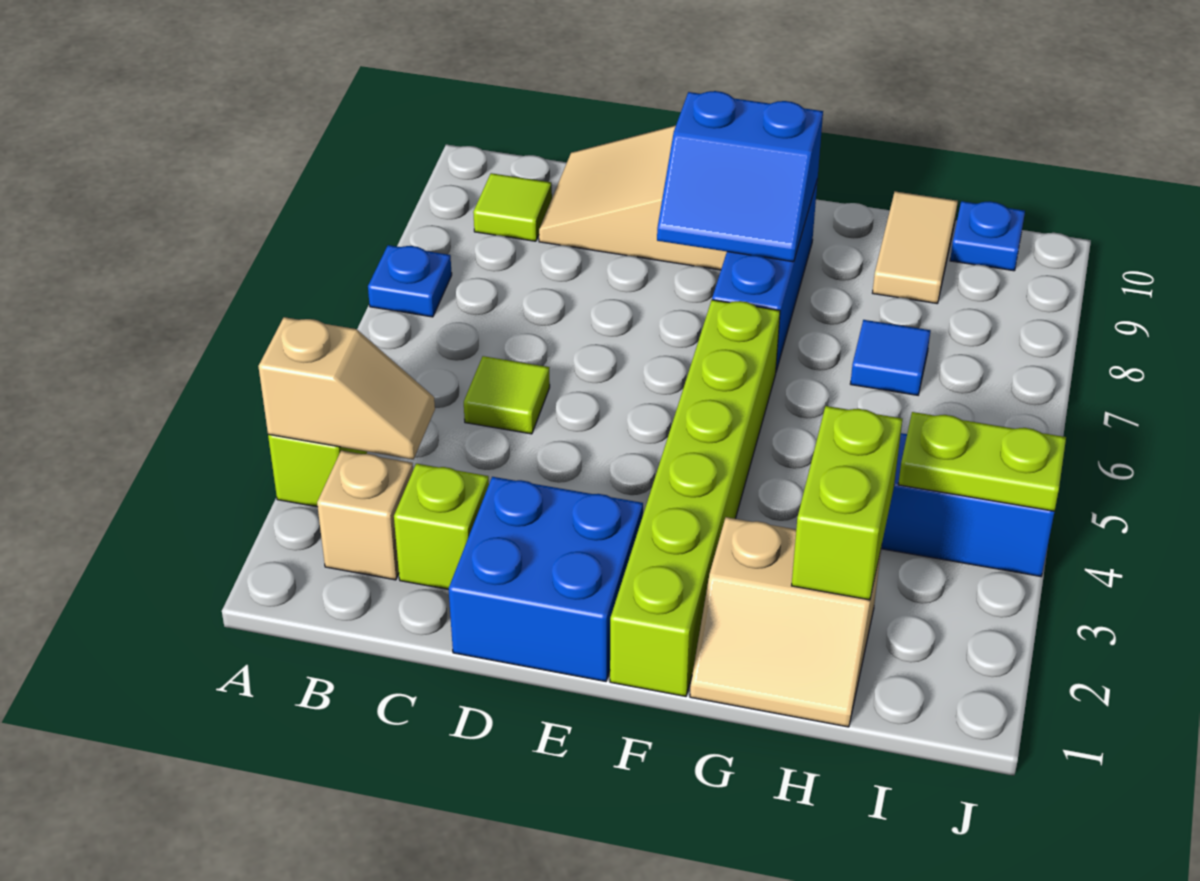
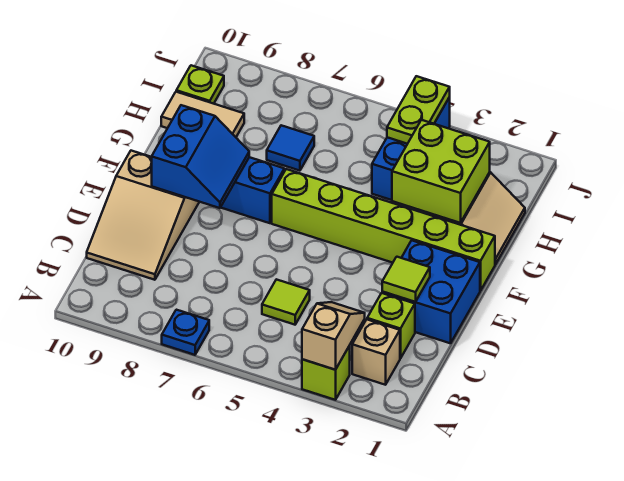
lime 1x1 tile [473,173,552,241] -> lime 1x1 tile moved to [382,257,430,302]
lime 1x2 brick [792,406,902,600] -> lime 2x2 brick [392,120,490,223]
blue 1x1 plate [950,201,1025,271] -> lime 1x1 plate [176,65,224,104]

